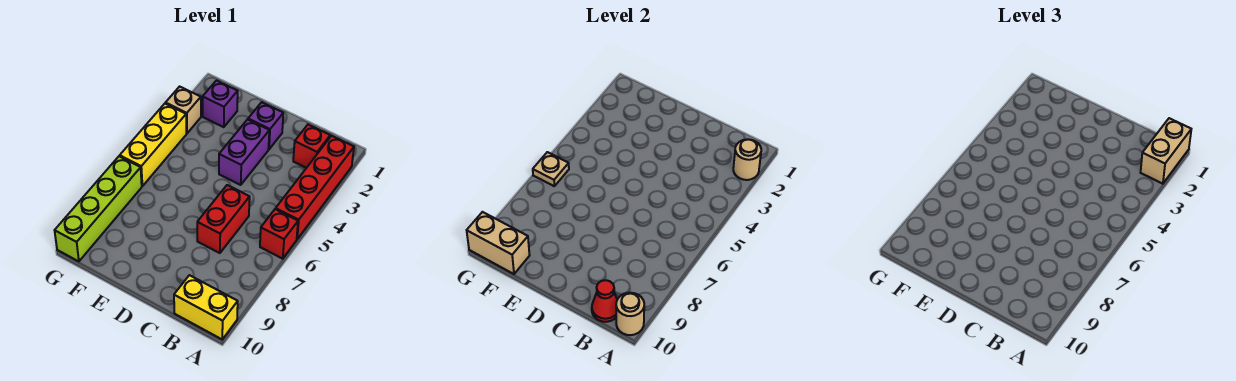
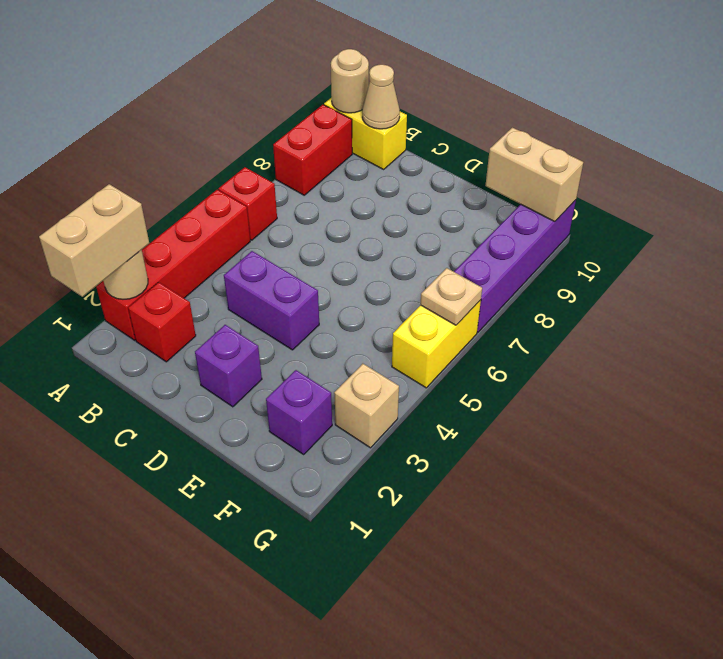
red 1x1 cone [592,280,617,322] -> tan 1x1 cone [362,65,400,129]
red 1x2 brick [197,185,250,253] -> red 1x2 brick moved to [273,105,352,195]
purple 1x2 brick [219,120,269,185] -> purple 1x2 brick turned to [224,251,319,350]
yellow 1x3 brick [120,104,186,186] -> yellow 1x2 brick [392,300,481,388]
lime 1x4 brick [55,156,142,261] -> purple 1x4 brick [454,200,576,332]

